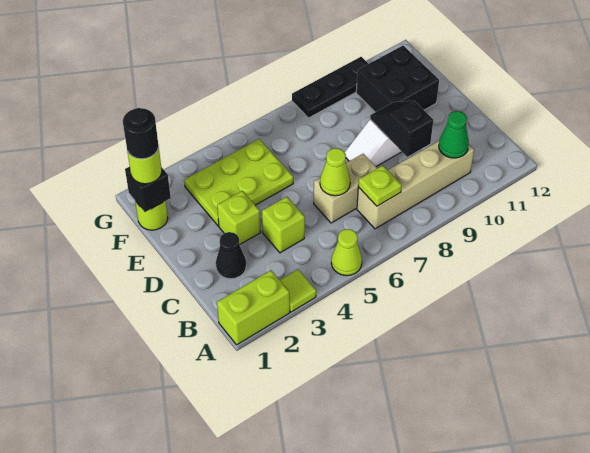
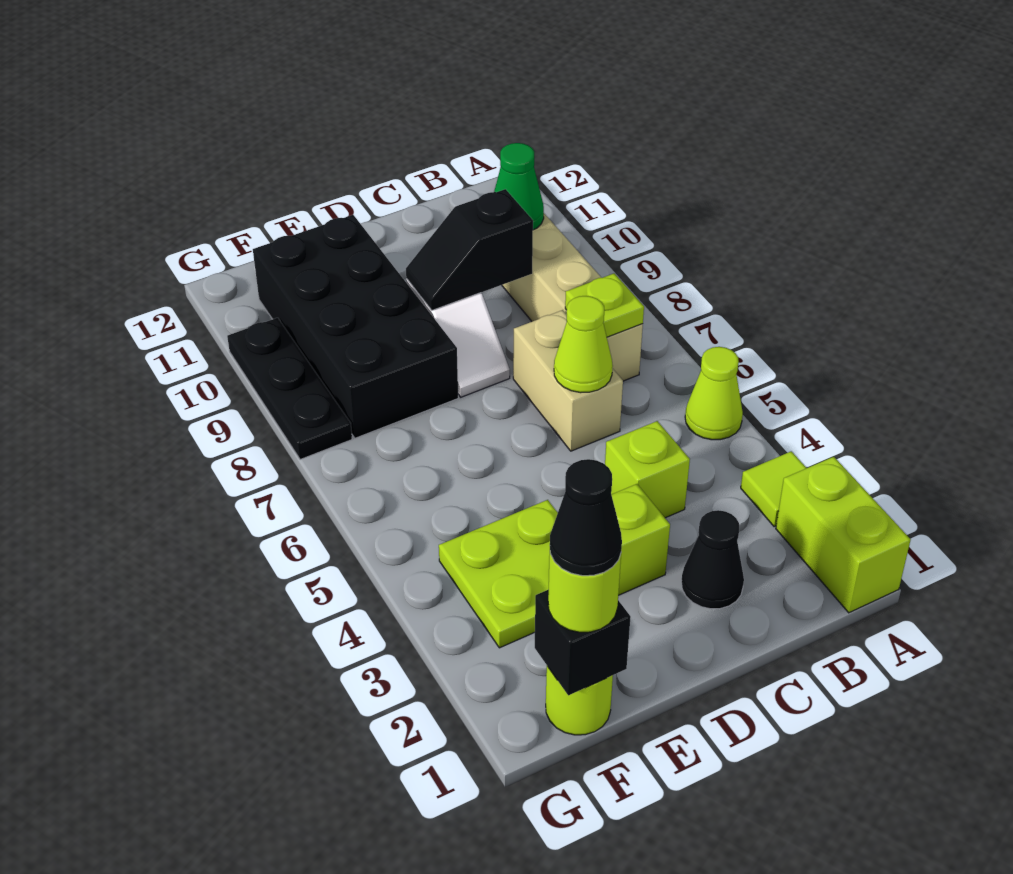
lime 2x3 plate [184,139,293,226] -> lime 2x2 plate [439,500,558,648]
black 2x2 brick [356,46,439,112] -> black 2x4 brick [253,215,458,438]
black 1x1 round brick [123,108,159,159] -> black 1x1 cone [550,459,622,576]

